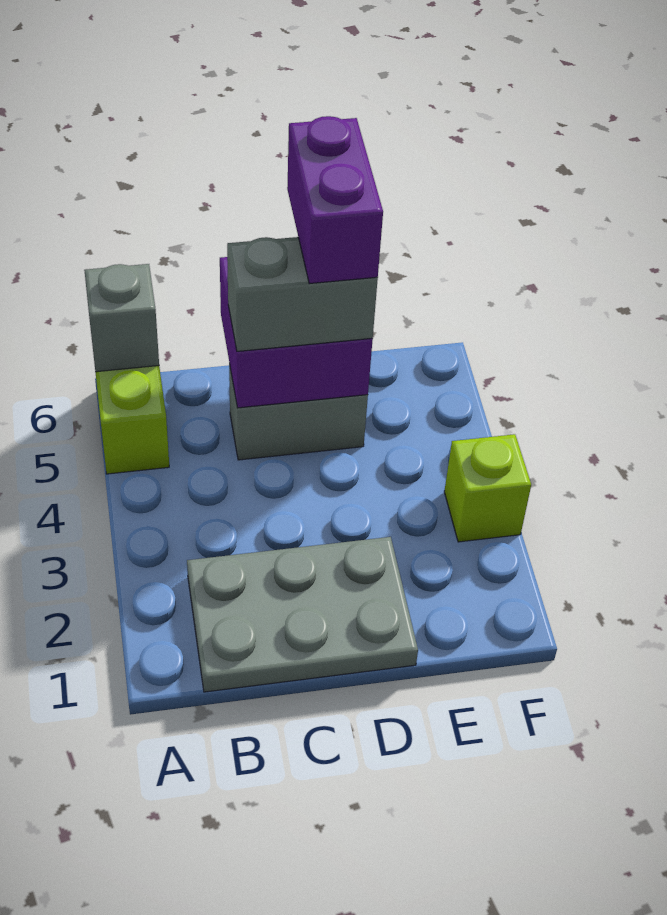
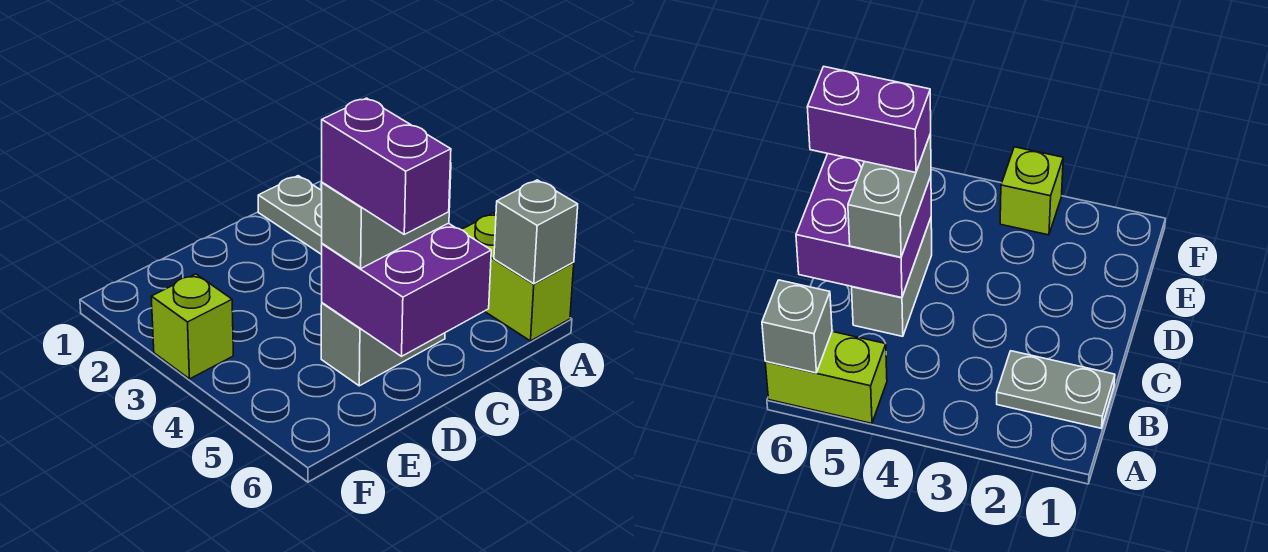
grey 2x3 plate [187,537,418,692] -> grey 1x2 plate [258,176,322,255]

